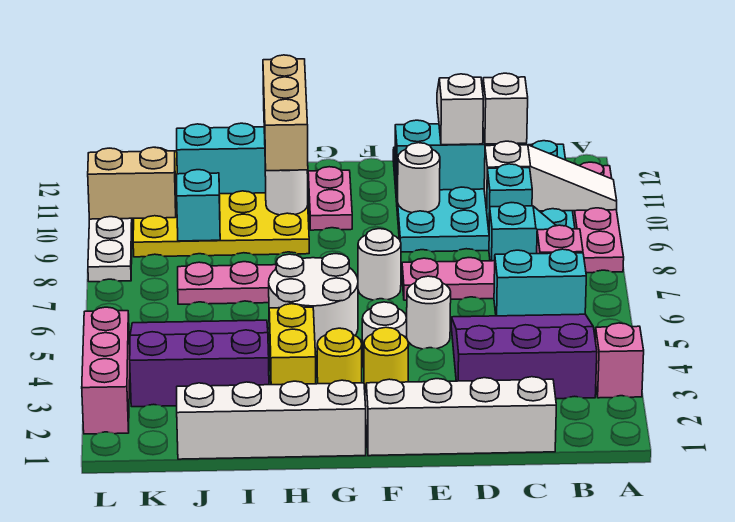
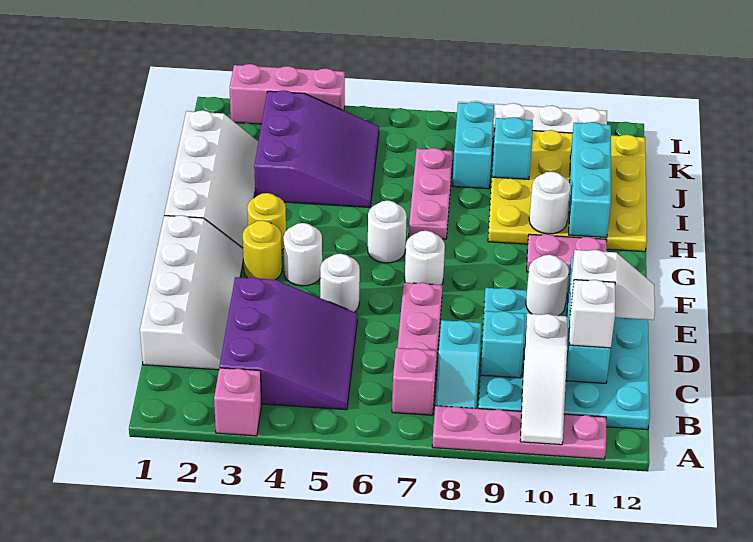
cyan 1x2 brick [494,249,586,316] -> cyan 1x2 brick moved to [452,102,494,189]
white 2x2 round brick [269,254,358,352] -> white 1x1 round brick [368,200,407,263]
yellow 1x2 brick [269,304,316,385] -> none
tan 1x3 brick [263,55,308,171] -> none
tan 1x2 brick [88,147,176,219] -> none

